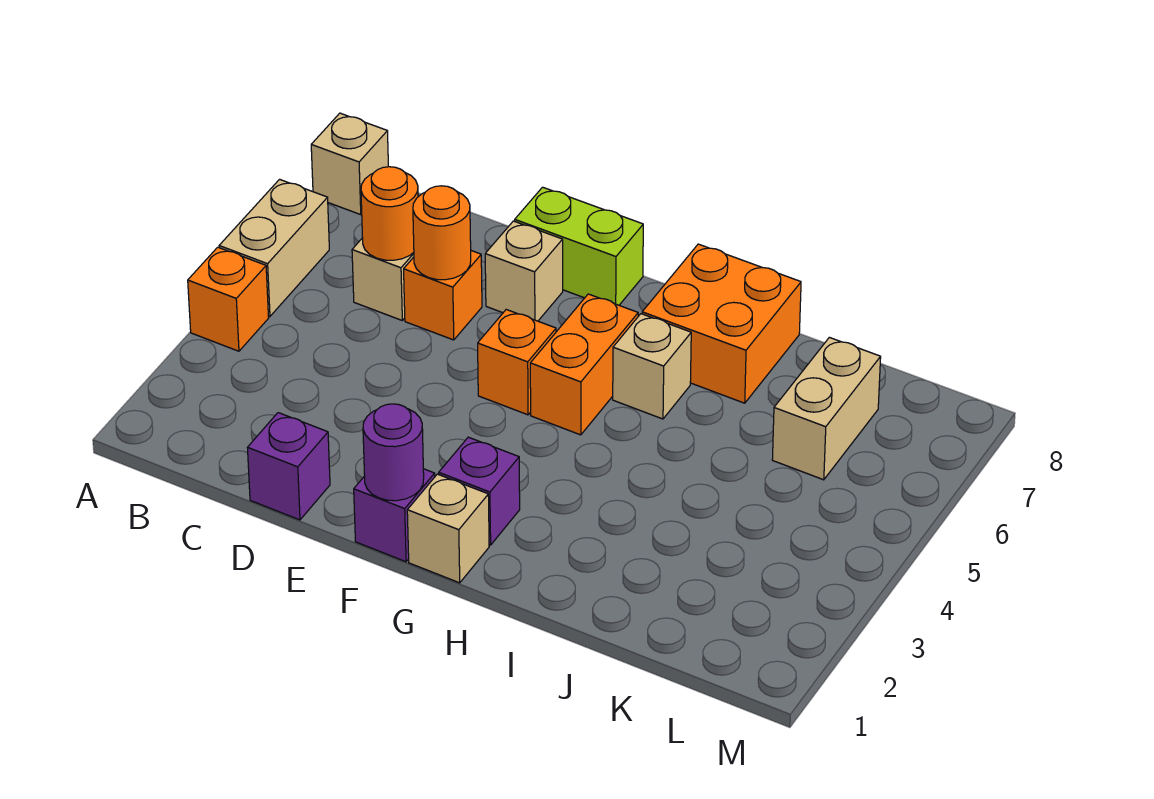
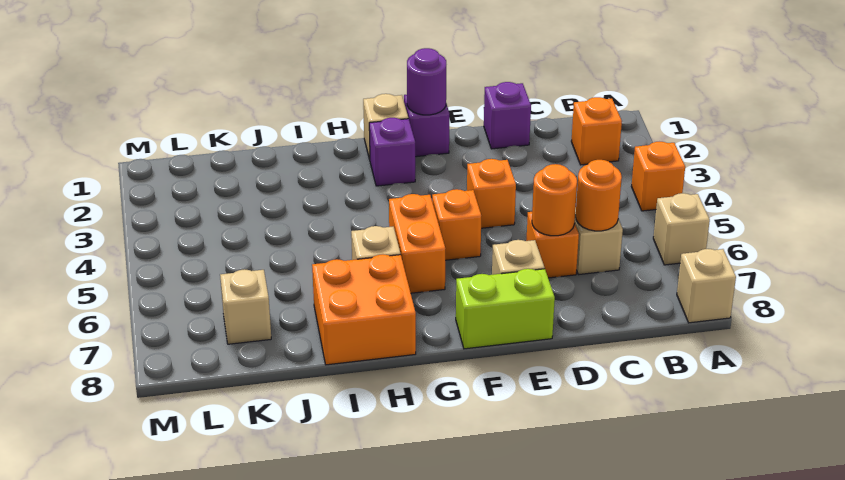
tan 1x2 brick [219,179,329,316] -> tan 1x1 brick [653,193,710,265]
none -> orange 1x1 brick [571,97,622,165]
none -> orange 1x1 brick [467,159,516,228]
tan 1x2 brick [772,337,881,480] -> tan 1x1 brick [220,269,271,344]

